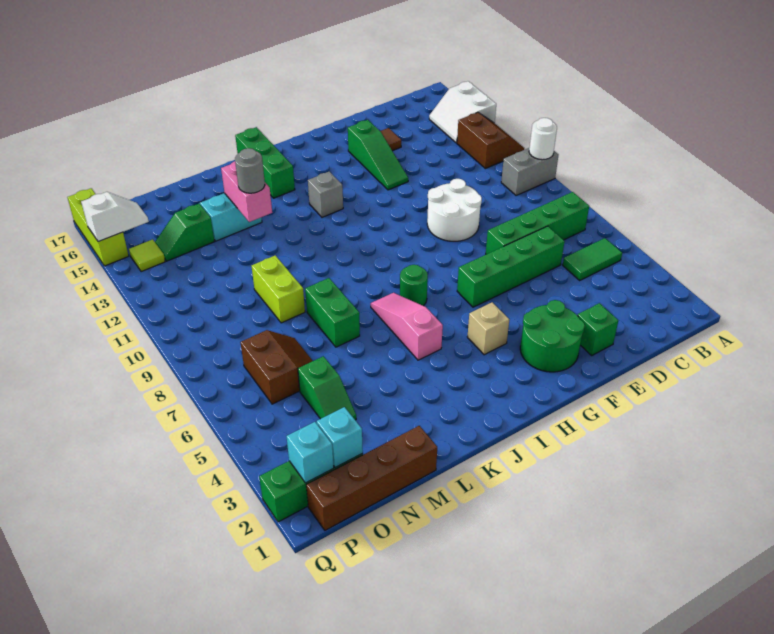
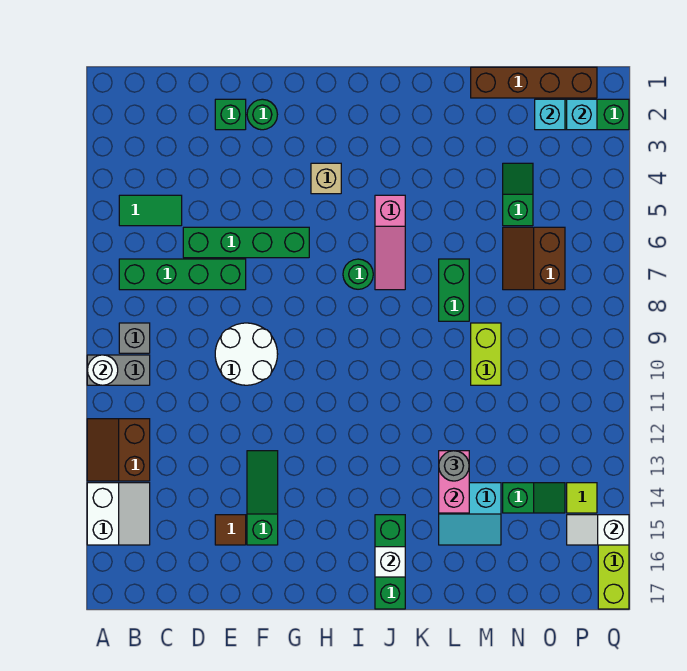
green 2x2 round brick [520,300,585,372] -> green 1x1 round brick [247,99,277,130]
grey 1x1 brick [308,171,343,217] -> grey 1x1 brick moved to [119,323,150,353]
none -> white 1x1 brick [375,547,405,577]

